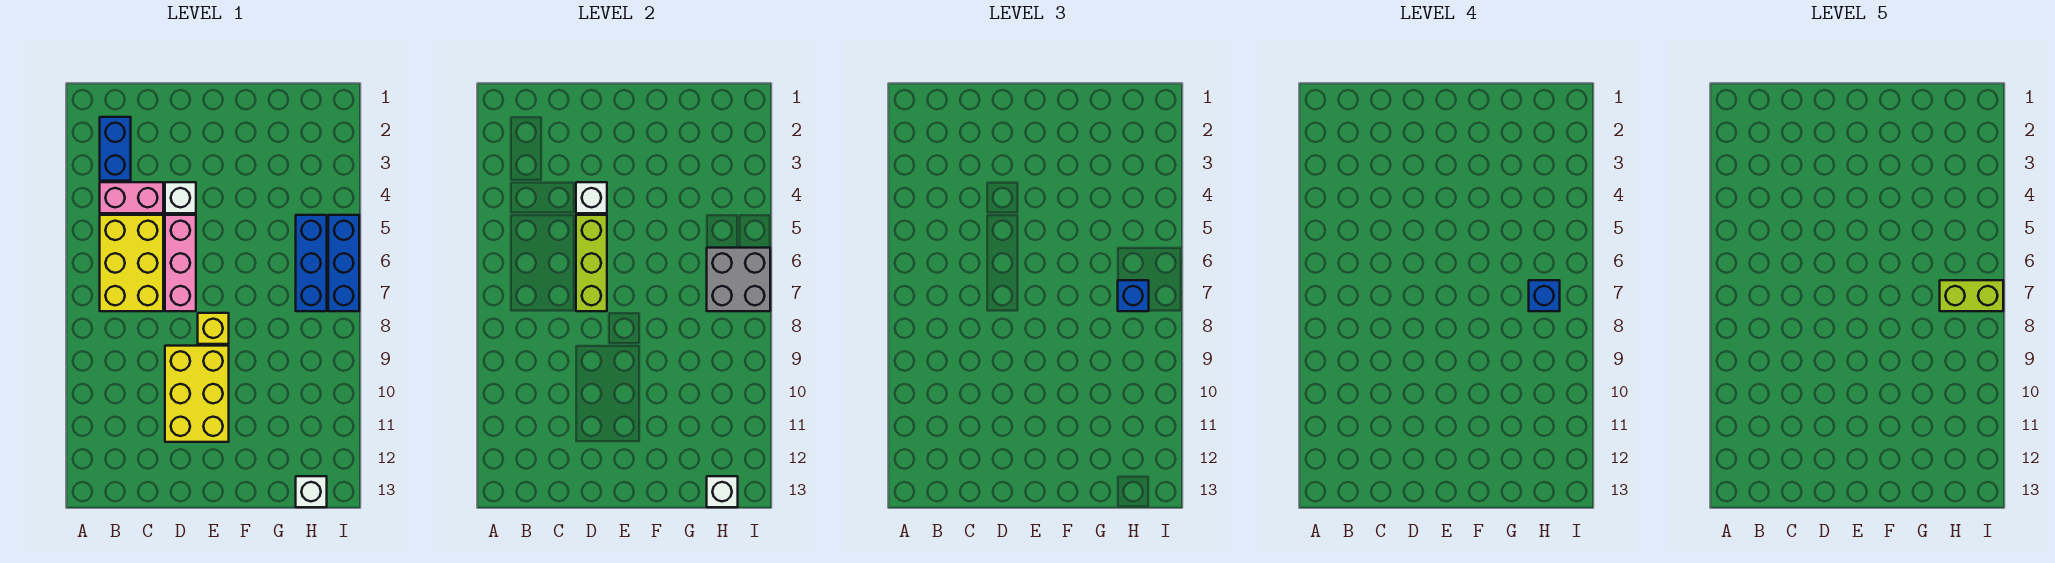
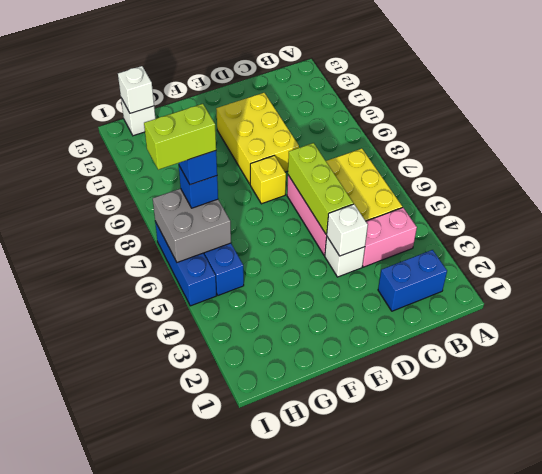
blue 1x2 brick [100,117,131,181] -> blue 1x2 brick turned to [378,250,447,311]

